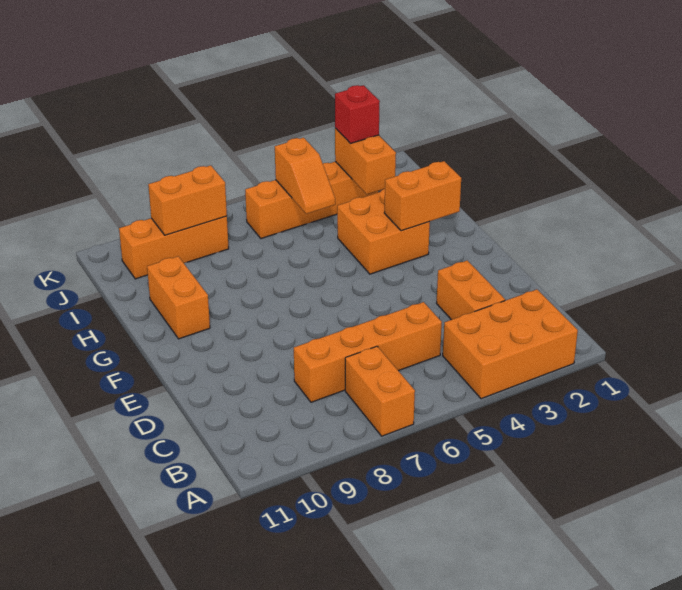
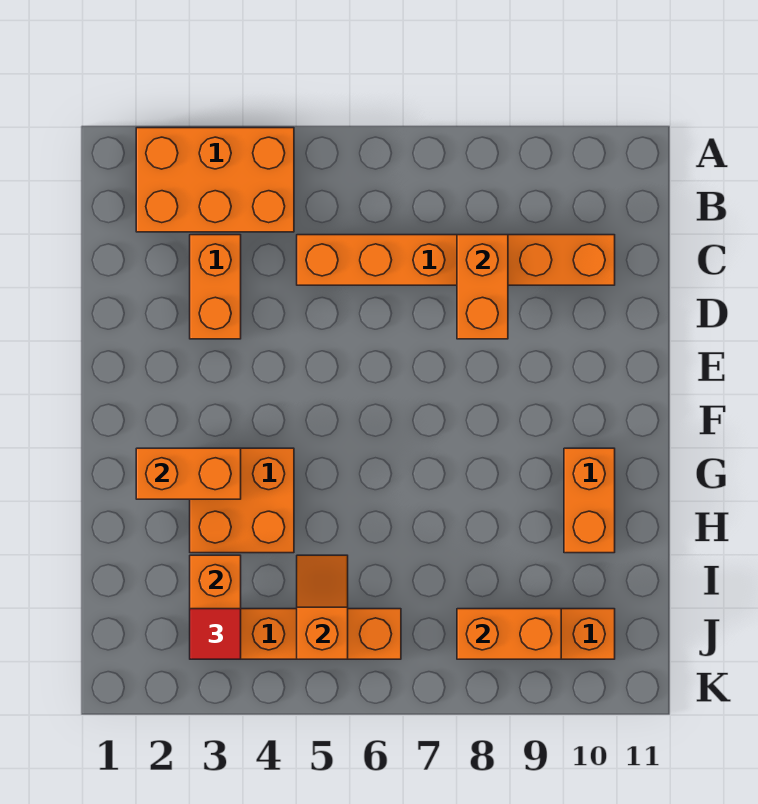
orange 1x2 brick [345,346,415,436] -> orange 1x2 brick moved to [457,235,508,339]
orange 1x4 brick [294,302,442,402] -> orange 1x6 brick [297,235,615,285]
red 1x1 brick [335,85,380,144] -> red 1x1 tile [190,609,241,659]

